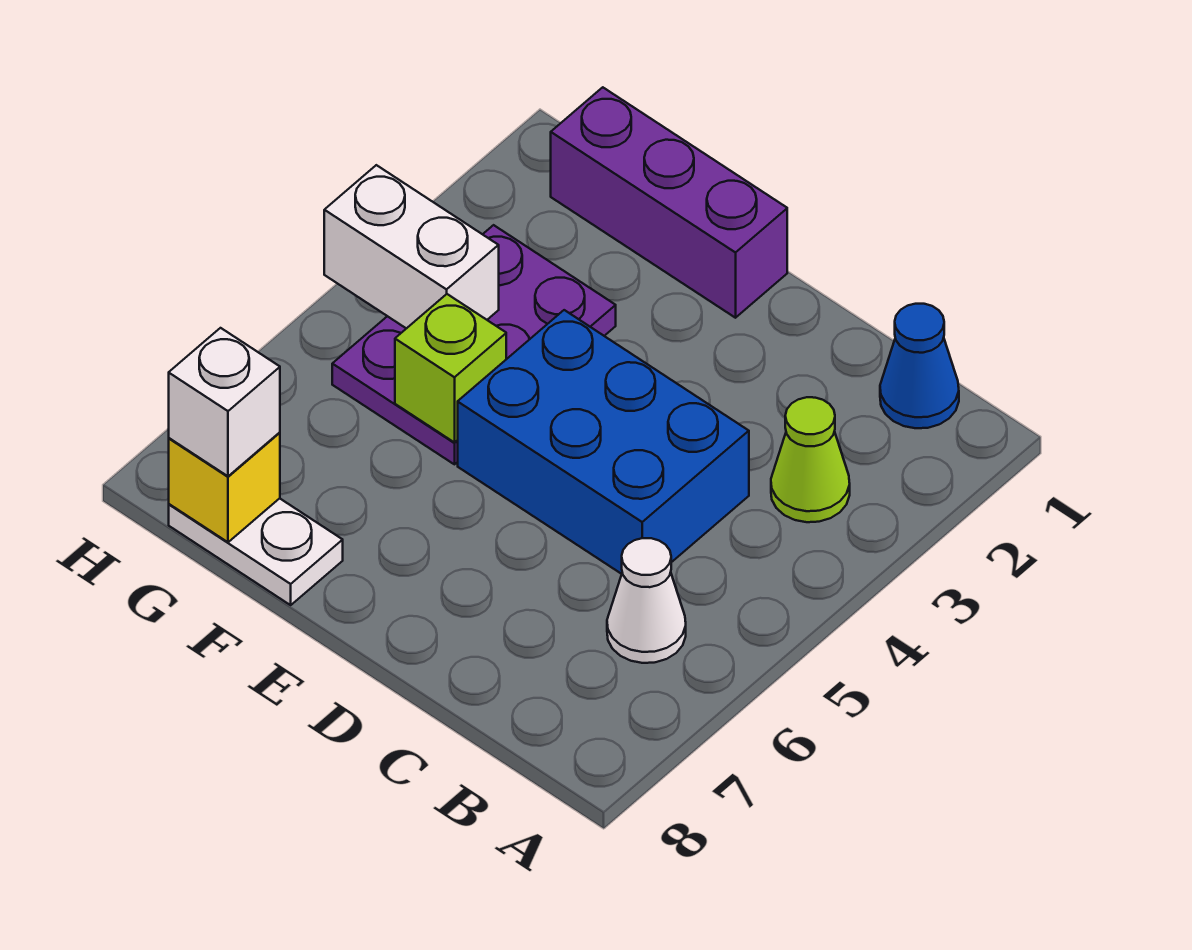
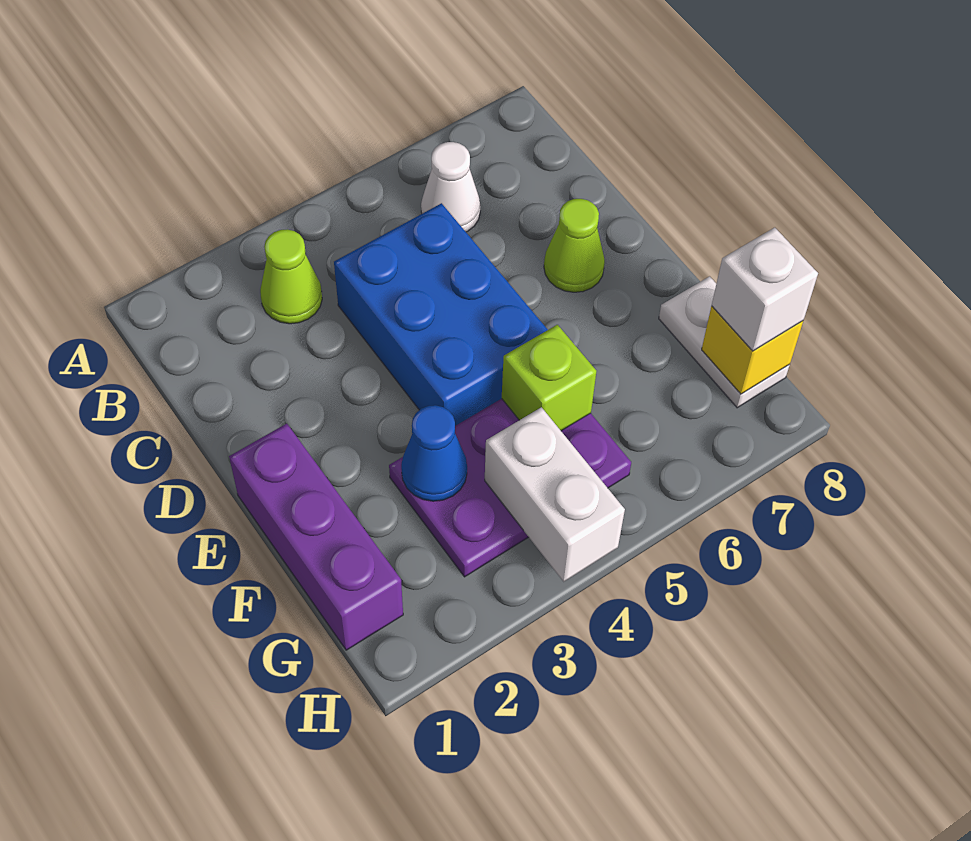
blue 1x1 cone [880,304,959,428] -> blue 1x1 cone moved to [401,405,467,501]
none -> lime 1x1 cone [544,199,605,292]

